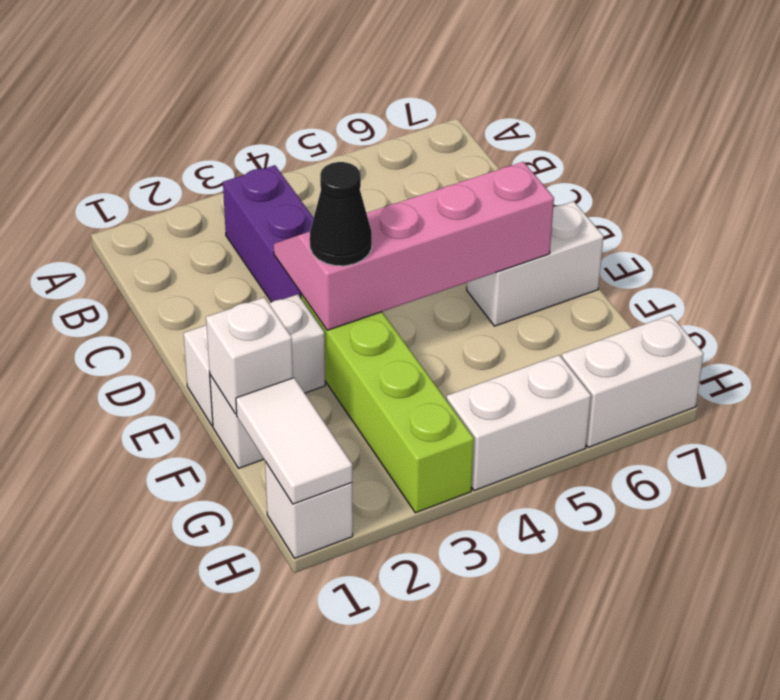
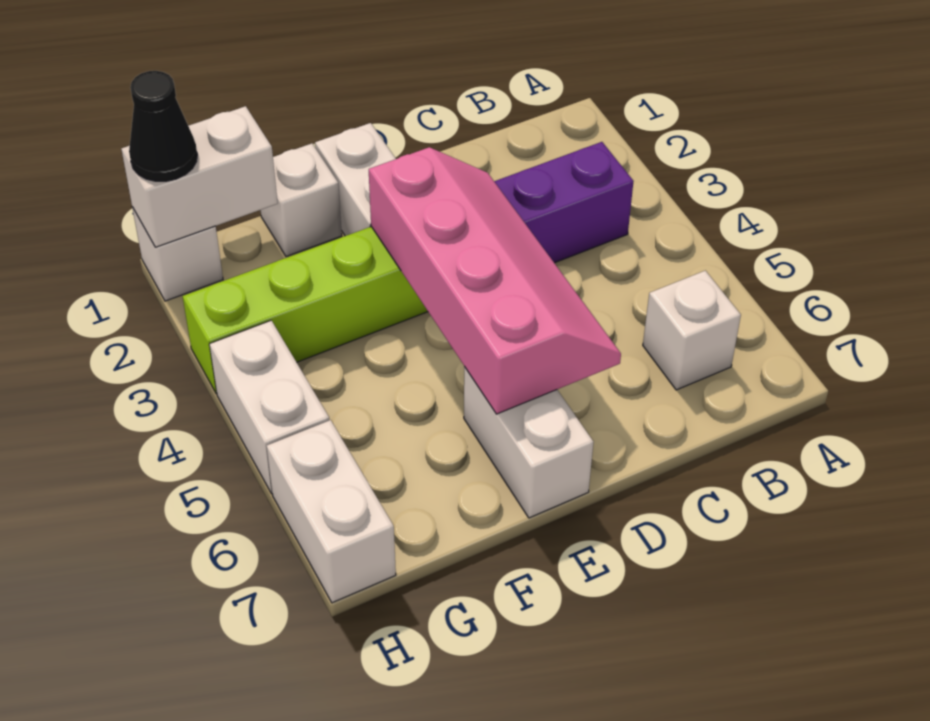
black 1x1 cone [310,162,372,266] -> black 1x1 cone moved to [129,71,197,181]
white 1x1 brick [206,297,293,414] -> white 1x1 brick moved to [643,271,741,390]
white 1x2 tile [236,378,352,504] -> white 1x2 brick [121,106,278,247]

